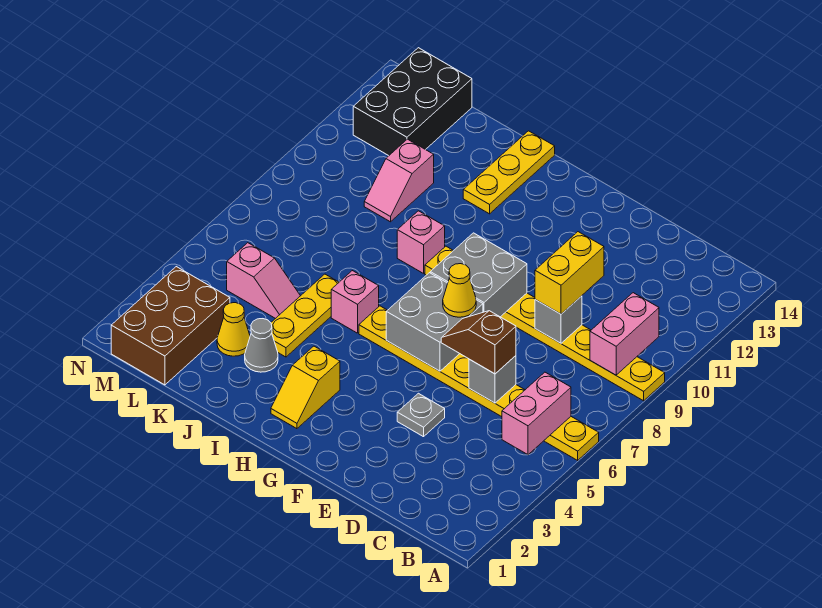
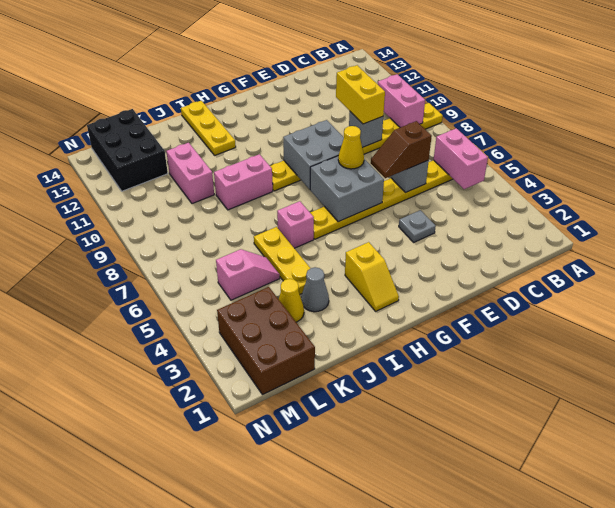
pink 1x1 brick [397,211,445,273] -> pink 1x2 brick [214,154,273,210]
pink 1x2 slope [364,139,434,222] -> pink 1x2 brick [166,143,214,204]

